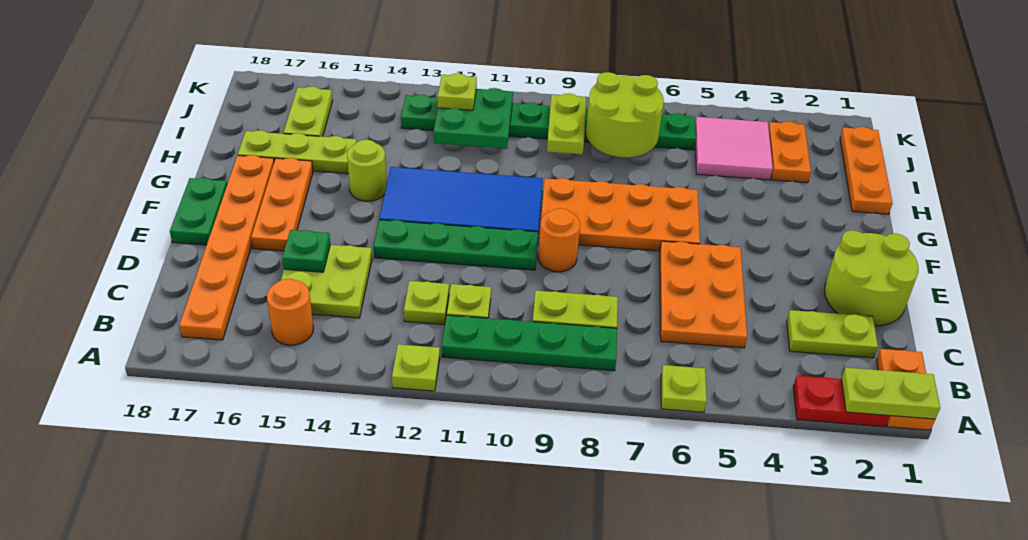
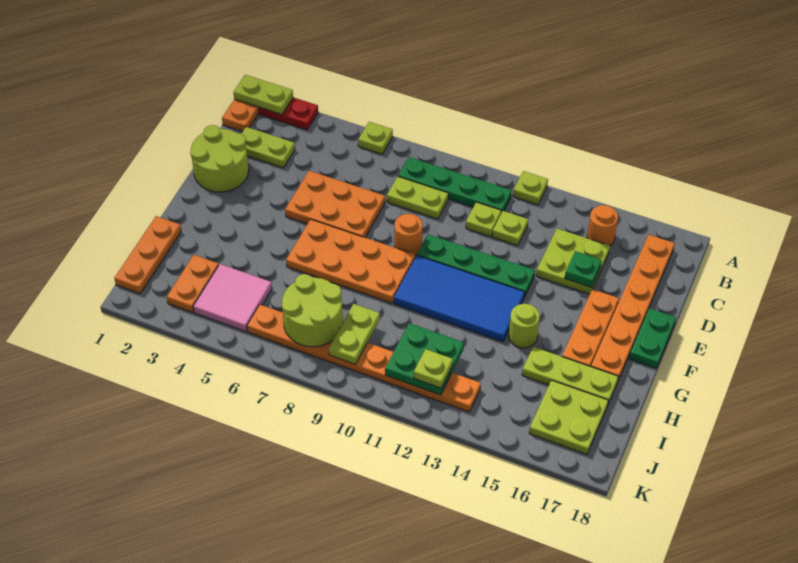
orange 2x3 plate [660,241,747,348] -> orange 2x3 plate turned to [285,171,385,237]
lime 1x2 plate [284,86,333,137] -> lime 2x2 plate [529,380,608,454]
green 1x8 plate [401,94,696,150] -> orange 1x8 plate [247,305,481,412]

